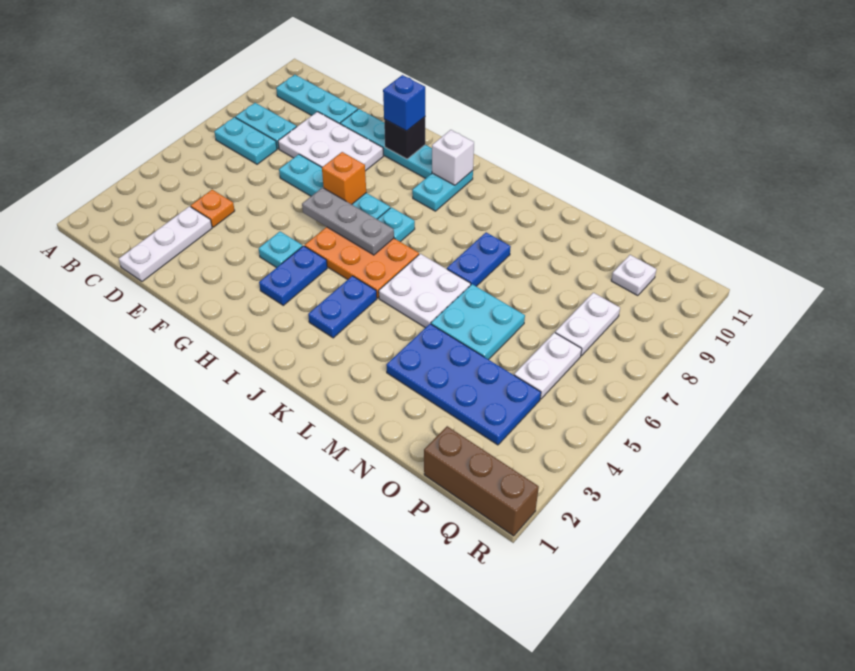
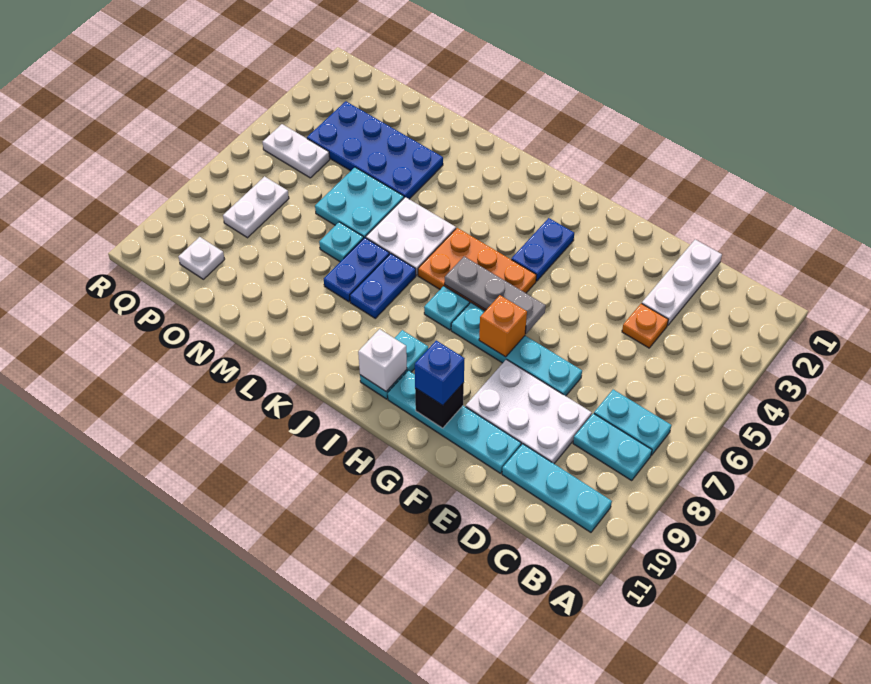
cyan 1x1 plate [259,232,303,268] -> cyan 1x1 plate moved to [319,222,364,262]
blue 1x2 plate [308,276,377,338] -> blue 1x2 plate moved to [350,254,416,318]
brown 1x3 brick [424,426,539,536] -> none
white 1x2 plate [514,333,582,399] -> white 1x2 plate turned to [263,124,330,178]

